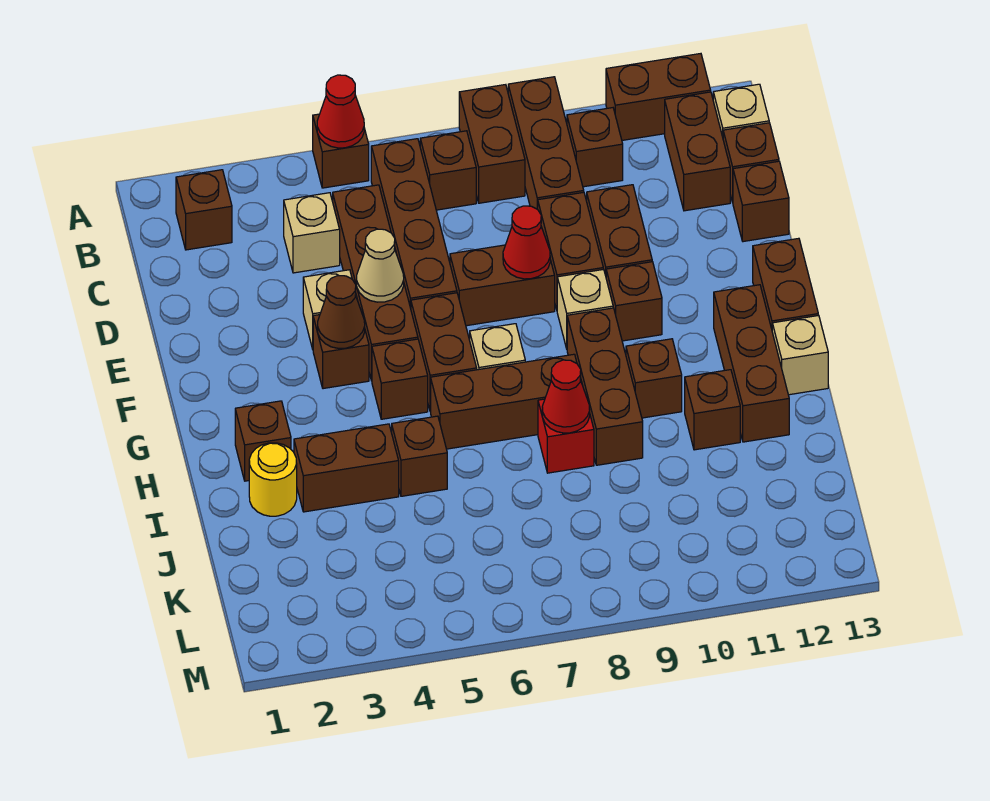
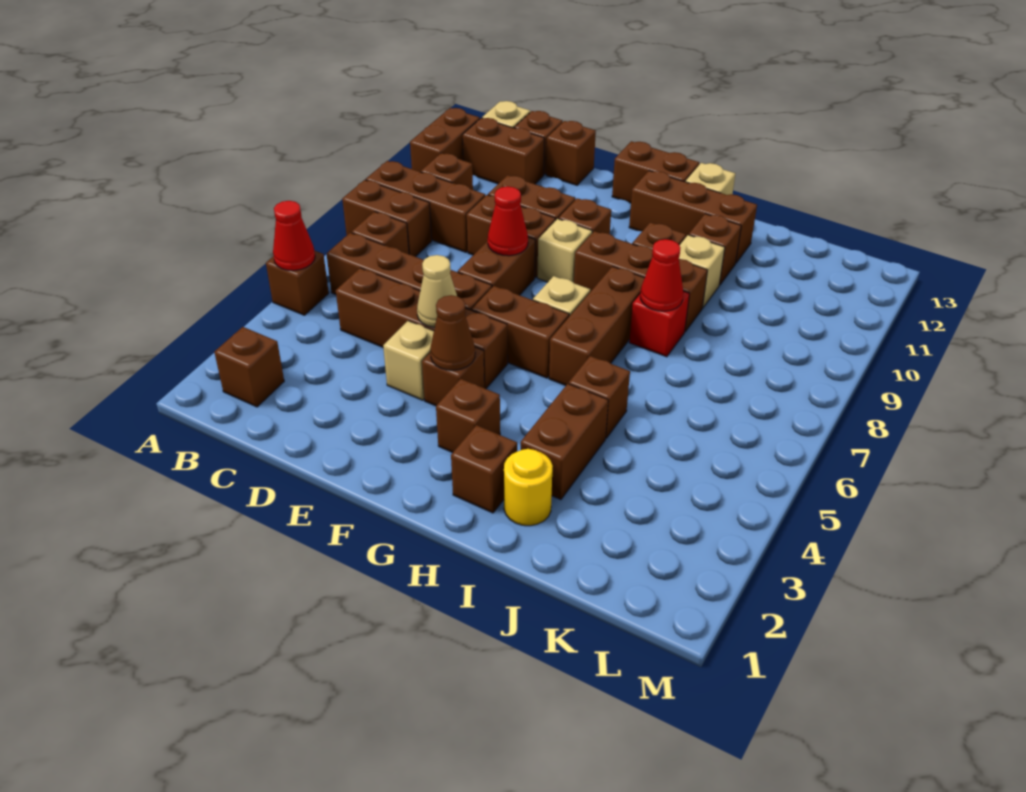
tan 1x1 brick [284,193,340,273] -> tan 1x1 brick moved to [679,235,725,308]
brown 1x1 brick [372,339,428,419] -> brown 1x1 brick moved to [436,379,500,453]

